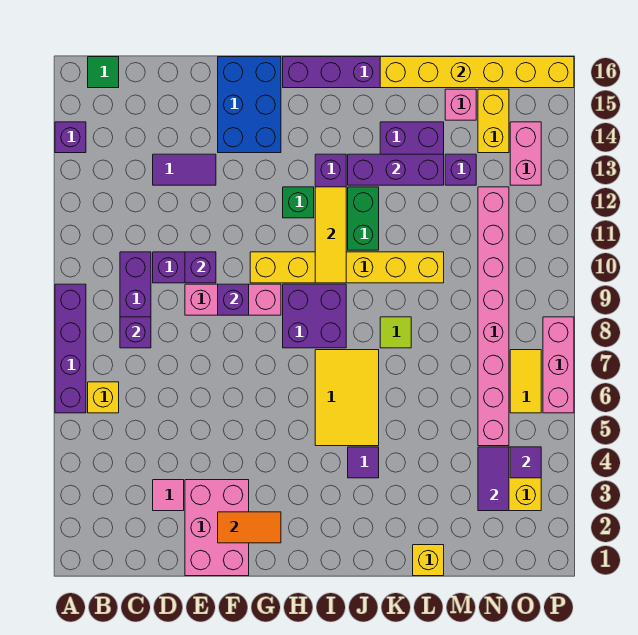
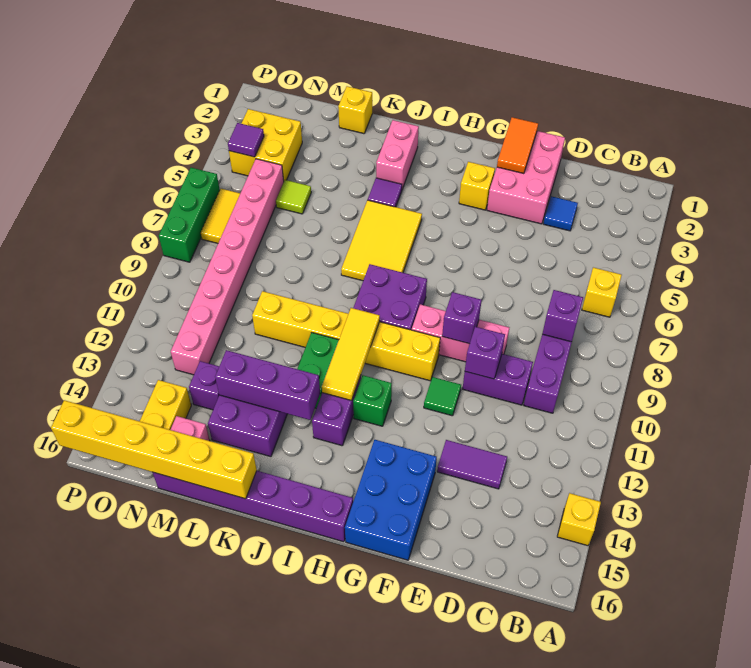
purple 1x4 brick [55,284,86,413] -> none
purple 1x1 brick [55,122,86,153] -> yellow 1x1 brick [557,493,601,546]
green 1x1 tile [88,57,119,88] -> green 1x1 tile moved to [424,377,461,416]
pink 1x1 tile [153,480,184,511] -> blue 1x1 tile [544,196,578,231]
orange 1x2 tile [218,512,281,543] -> orange 1x2 tile turned to [497,117,538,174]
none -> yellow 1x1 brick [459,162,495,210]
lime 1x1 tile [380,317,411,348] -> lime 1x1 tile moved to [276,180,311,214]
purple 1x2 tile [478,447,509,511] -> none
pink 1x2 brick [510,122,541,185] -> pink 1x2 brick moved to [376,120,419,189]
pink 1x3 brick [543,317,574,413] -> green 1x3 brick [159,168,220,262]

